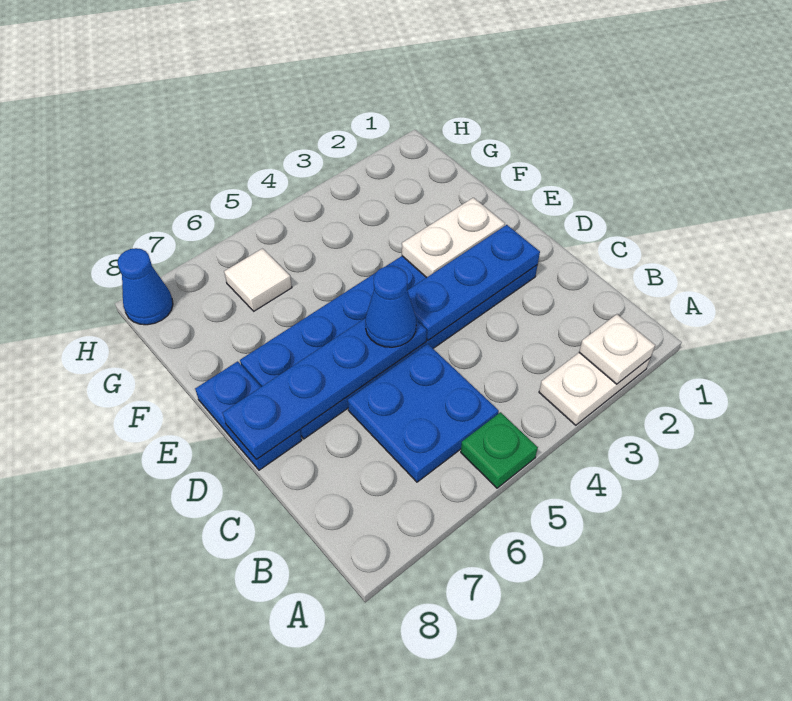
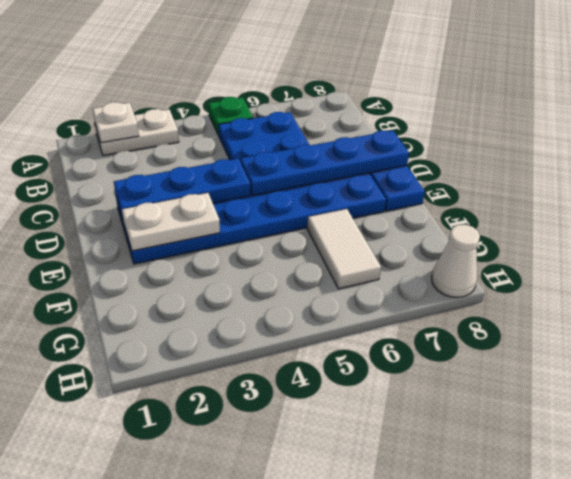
blue 1x1 cone [365,266,416,347] -> none
white 1x1 tile [224,249,292,311] -> white 1x2 tile [307,209,381,289]
blue 1x1 cone [117,248,173,325] -> white 1x1 cone [432,225,480,298]

